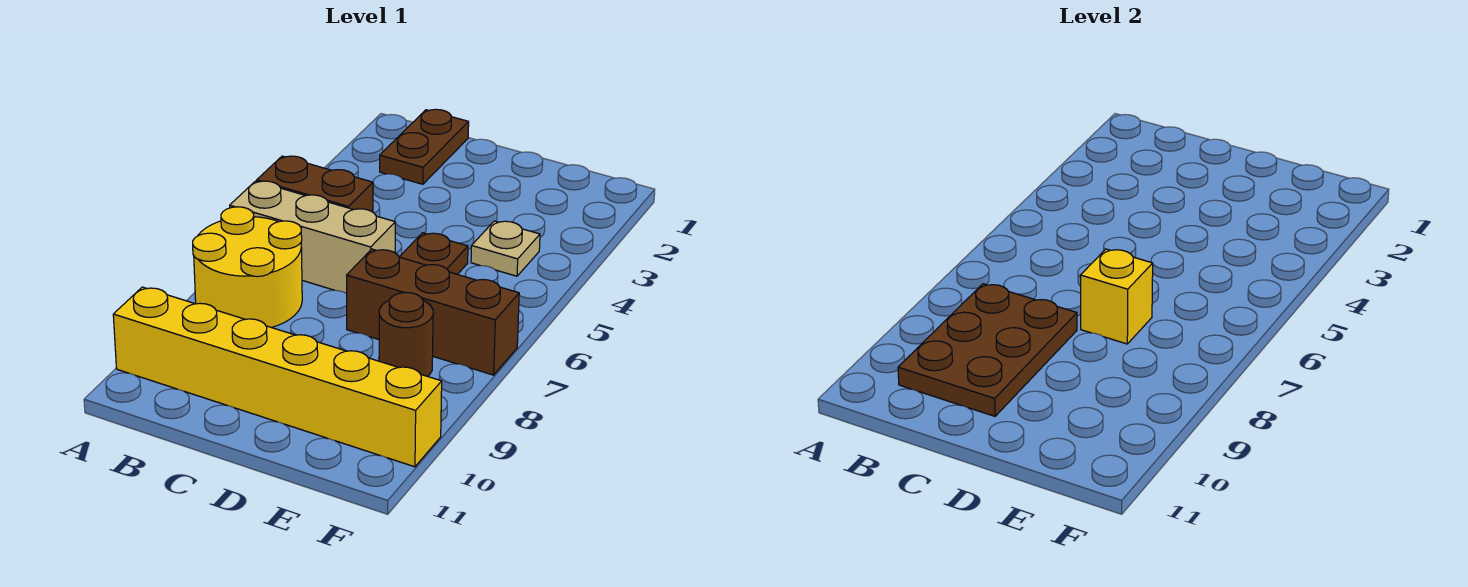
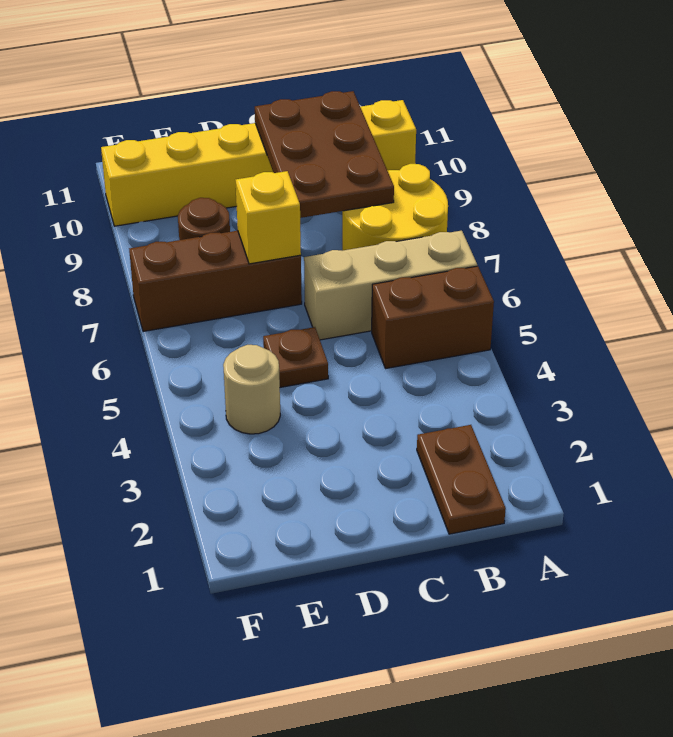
tan 1x1 plate [471,221,540,276] -> tan 1x1 round brick [223,345,280,434]

